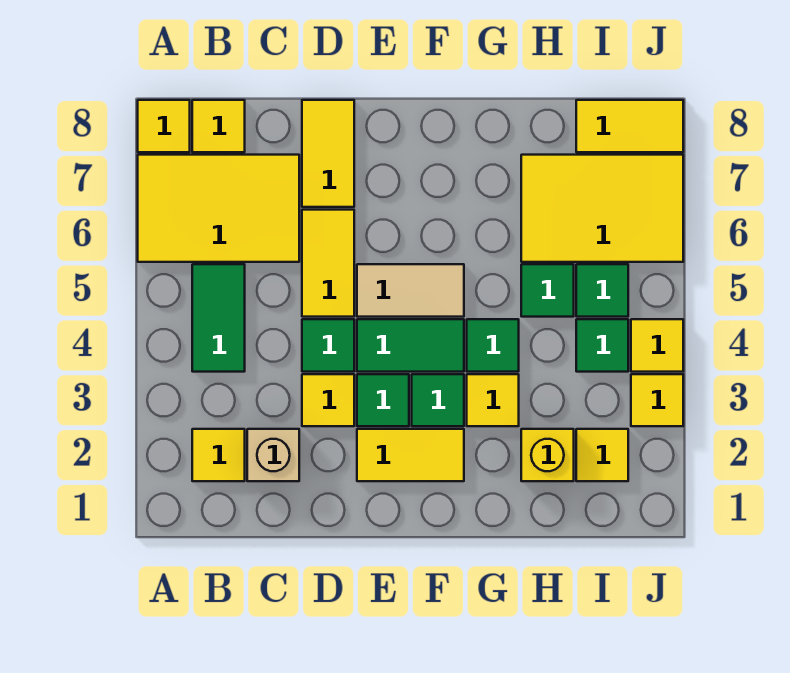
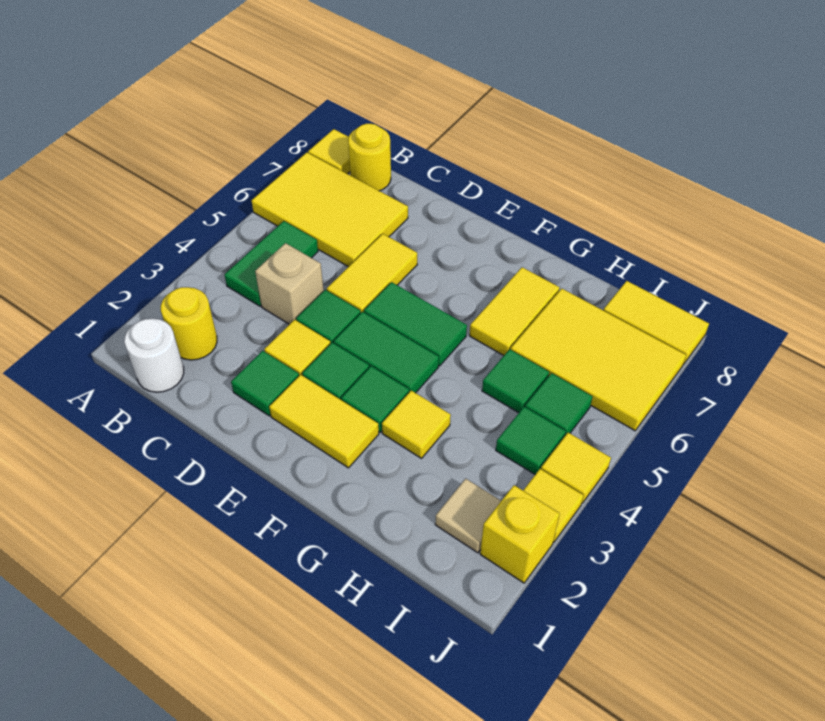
none -> white 1x1 round brick [124,318,184,392]
yellow 1x1 tile [192,429,245,481] -> yellow 1x1 round brick [161,287,217,360]
yellow 1x1 tile [192,100,245,152] -> yellow 1x1 round brick [348,124,391,191]
tan 1x1 brick [247,429,299,481] -> tan 1x1 brick moved to [255,243,324,324]
yellow 1x2 tile [302,100,354,207] -> yellow 1x2 tile moved to [469,267,560,356]
tan 1x2 tile [357,264,464,317] -> green 1x2 tile [364,282,467,366]
green 1x1 tile [467,319,519,372] -> green 1x1 tile moved to [231,351,299,416]
yellow 1x1 brick [521,429,574,481] -> yellow 1x1 brick moved to [480,485,560,583]
yellow 1x1 tile [576,429,628,481] -> tan 1x1 tile [435,479,501,553]

